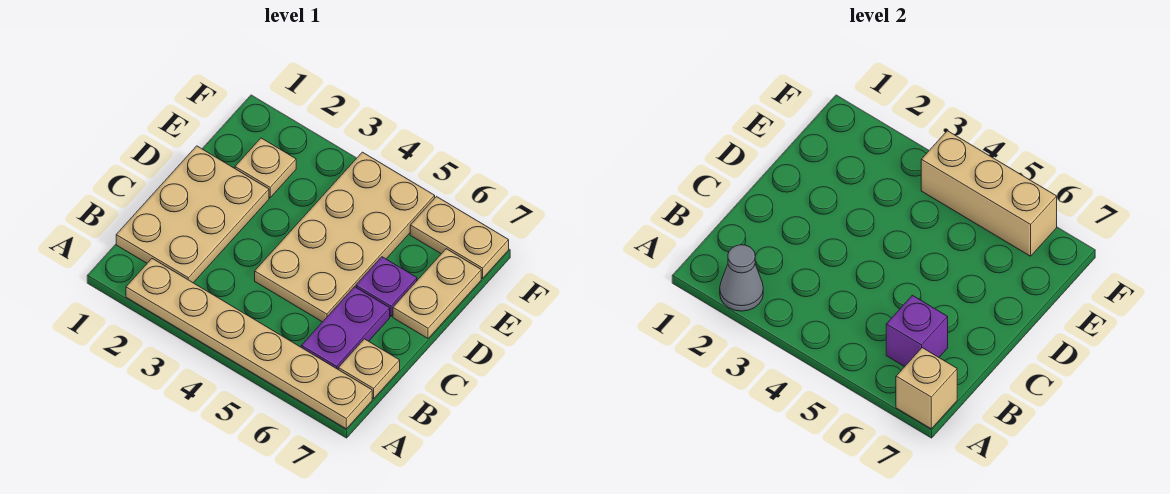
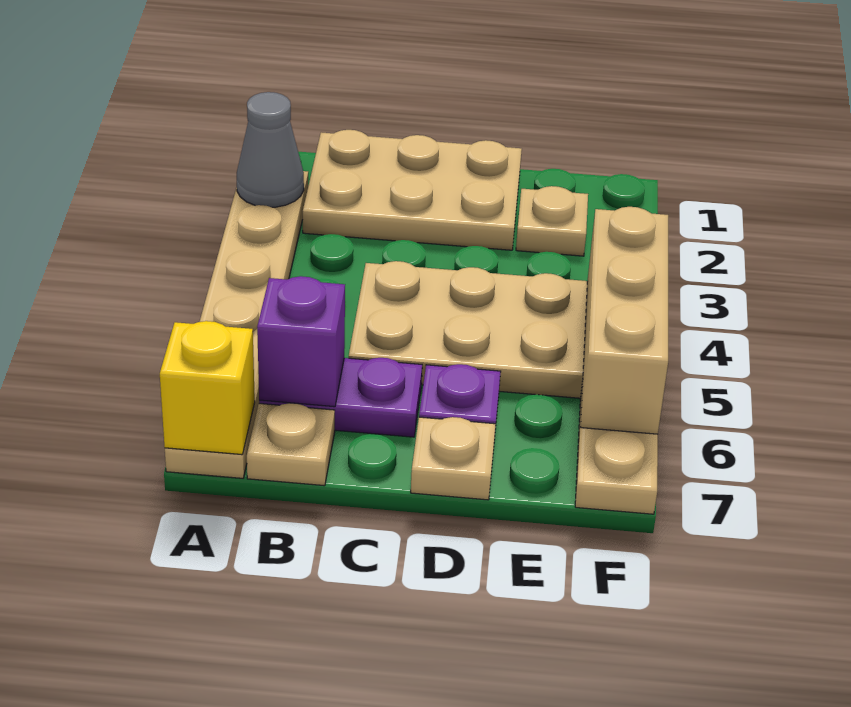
tan 1x1 brick [896,348,957,429] -> yellow 1x1 brick [160,321,255,455]
tan 1x2 plate [393,249,481,338] -> tan 1x1 plate [411,417,496,500]

